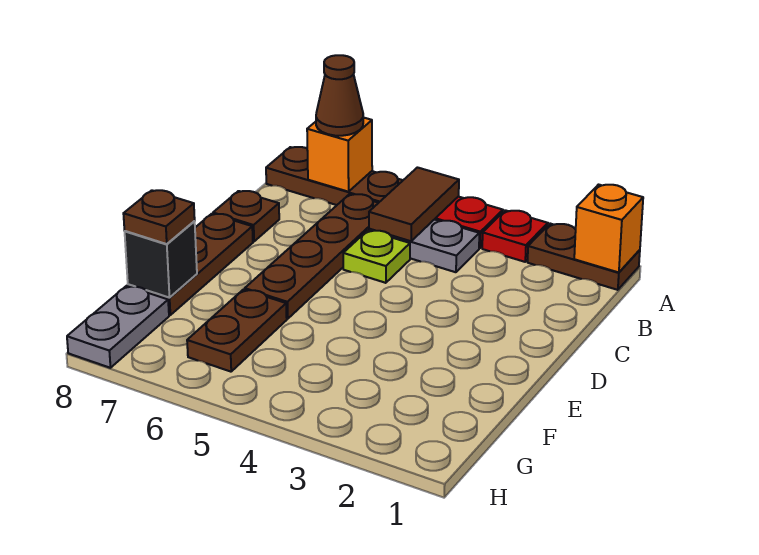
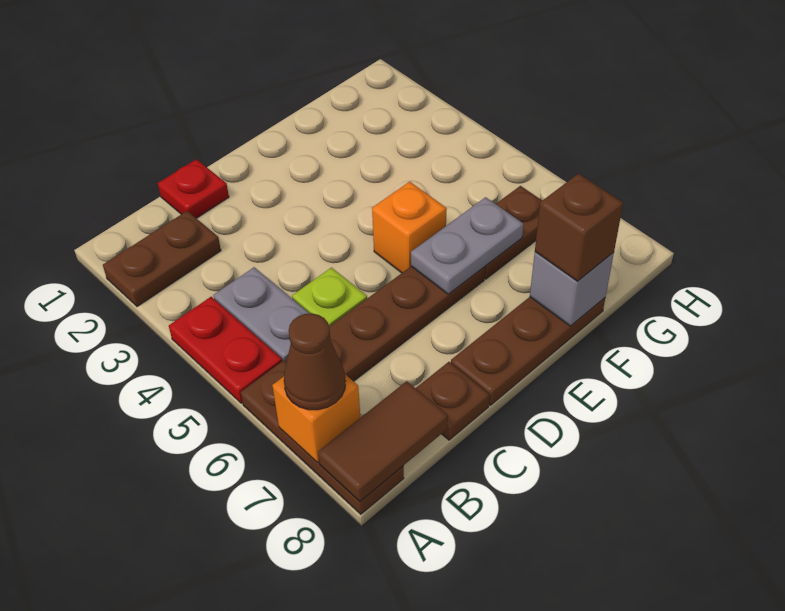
brown 1x2 plate [528,224,640,290] -> brown 1x2 plate turned to [103,211,221,307]
orange 1x1 brick [574,185,643,272] -> orange 1x1 brick moved to [372,182,447,273]
red 1x1 plate [482,210,548,262] -> red 1x1 plate moved to [158,159,229,218]
brown 1x2 tile [369,168,459,241] -> brown 1x2 tile moved to [318,381,448,501]
black 1x1 brick [125,222,197,298] -> grey 1x1 brick [530,252,614,326]
brown 1x1 plate [123,190,195,244] -> brown 1x1 brick [535,174,623,281]
grey 1x2 plate [67,286,169,368] -> grey 1x2 plate moved to [411,197,523,294]

